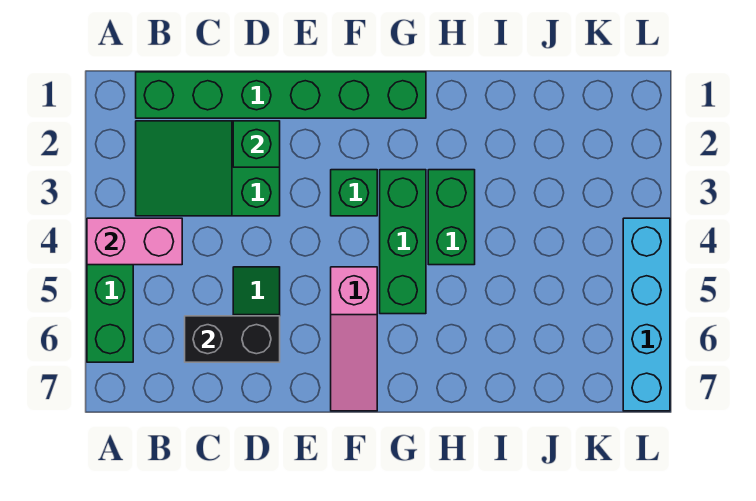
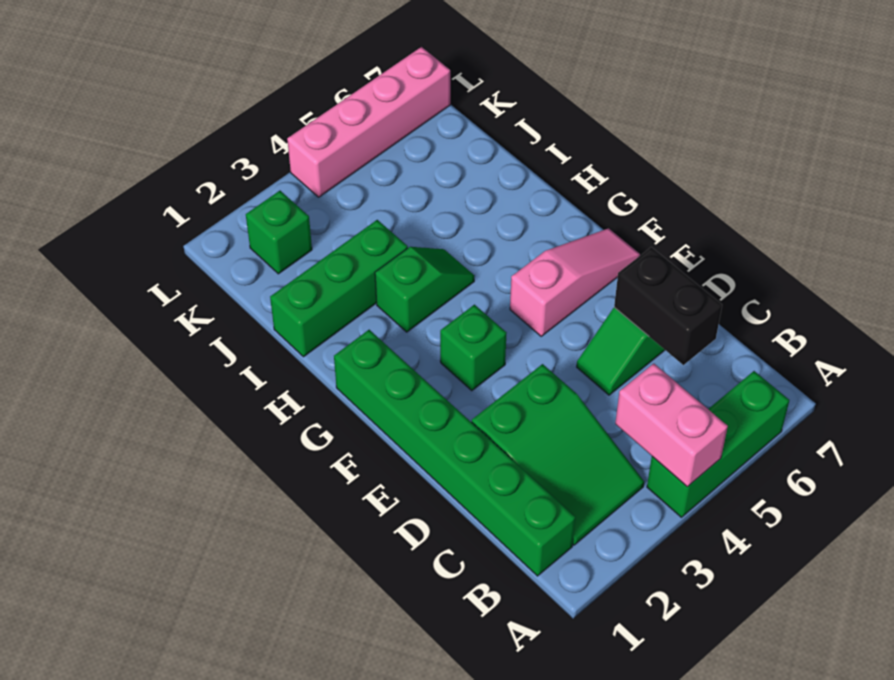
green 1x1 brick [233,121,280,167] -> green 1x1 brick moved to [246,191,312,274]
green 1x3 brick [380,170,426,314] -> green 1x3 brick moved to [270,220,408,357]
green 1x2 brick [428,170,475,265] -> green 1x2 slope [375,247,475,332]
cyan 1x4 brick [623,218,670,411] -> pink 1x4 brick [287,47,450,197]

